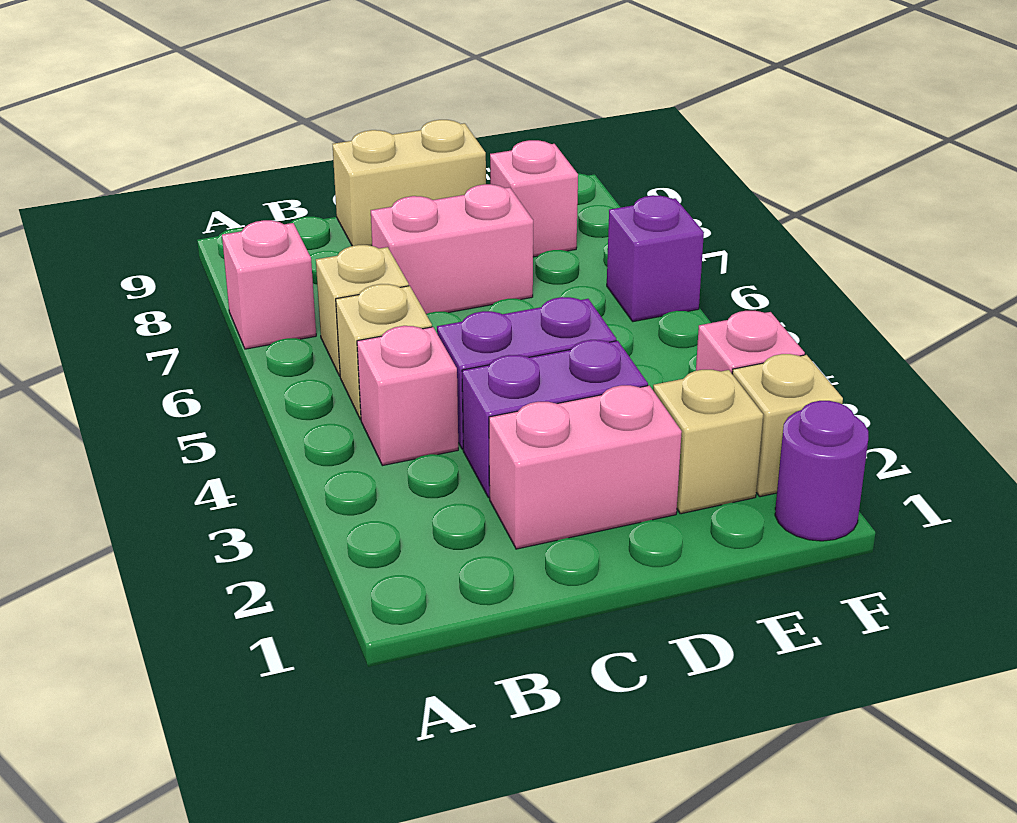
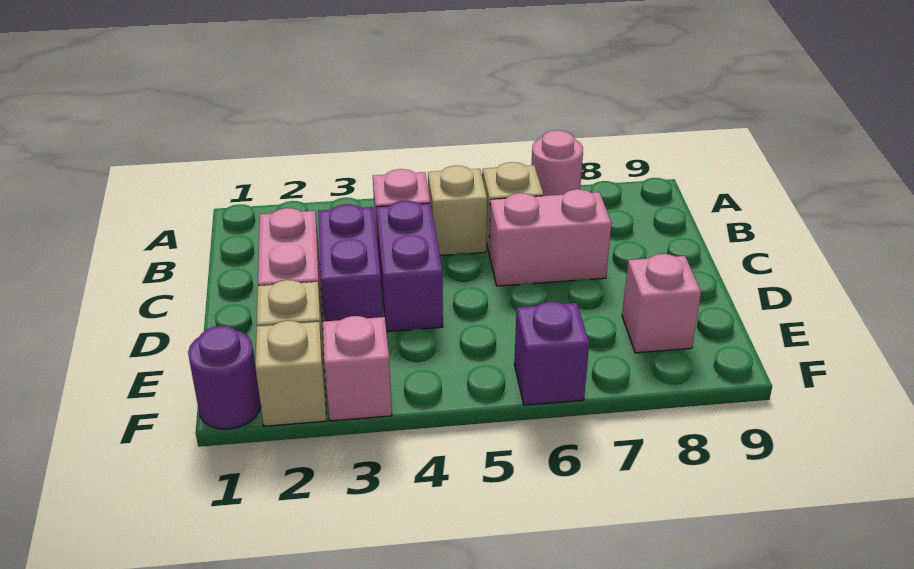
pink 1x1 brick [222,220,316,349] -> pink 1x1 round brick [531,130,583,196]
pink 1x2 brick [371,184,533,314] -> pink 1x2 brick turned to [489,189,611,286]
tan 1x2 brick [333,120,486,246] -> none

